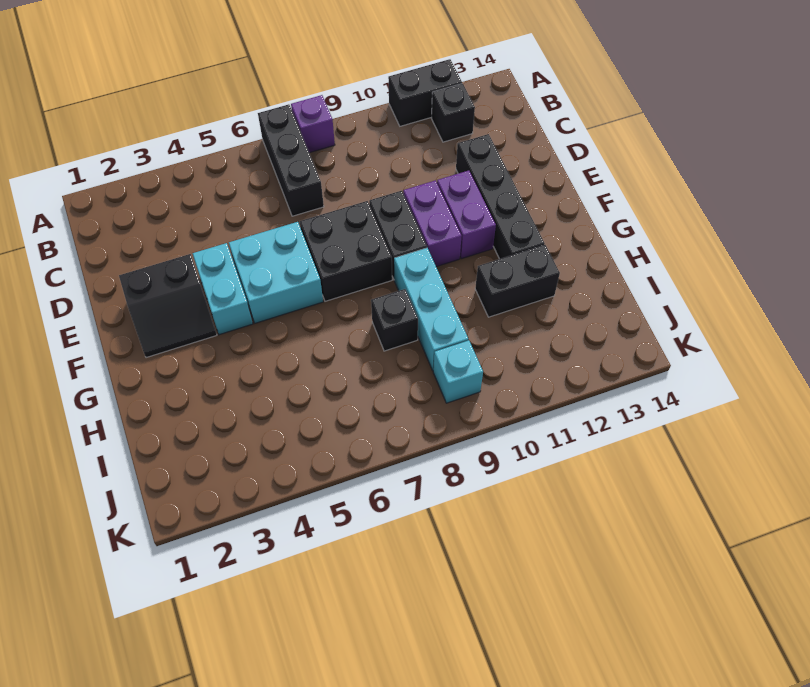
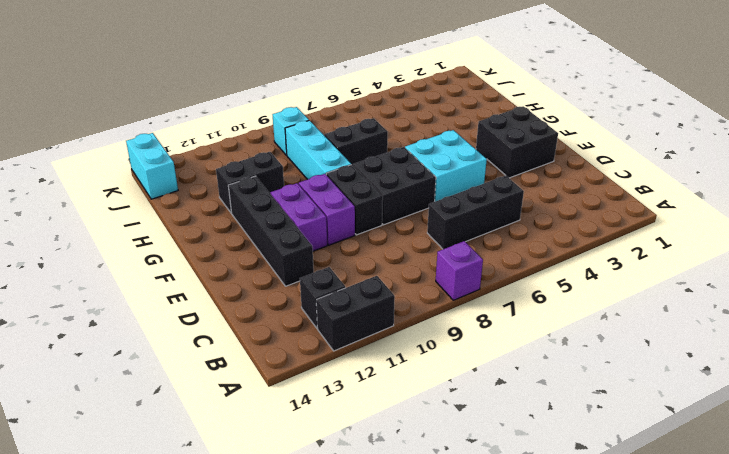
black 1x3 brick [258,104,324,216] -> black 1x3 brick turned to [427,175,524,249]
black 2x2 slope [119,254,217,358] -> black 2x2 brick [476,106,558,178]
cyan 1x2 brick [193,243,253,335] -> cyan 1x2 brick moved to [126,133,178,199]
black 1x1 brick [371,289,418,351] -> black 1x2 brick [324,118,388,165]

